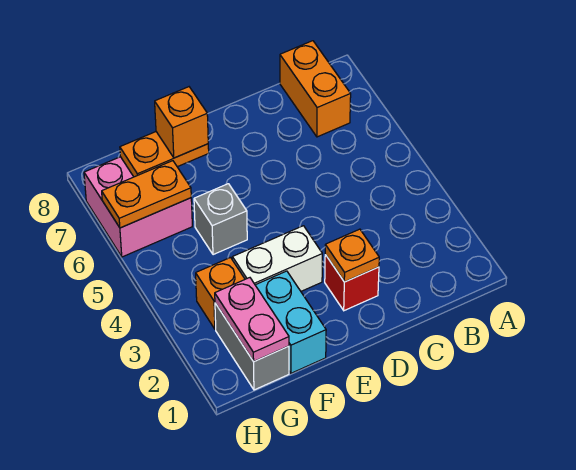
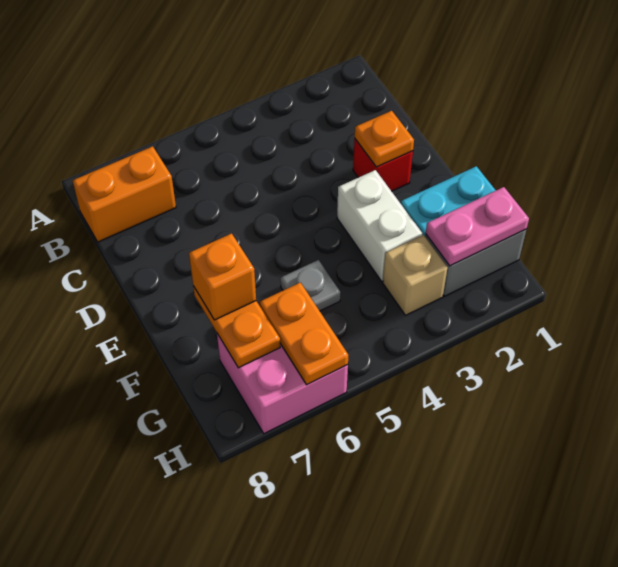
grey 1x1 brick [194,184,247,255] -> grey 1x1 plate [280,260,340,311]
orange 1x1 brick [196,258,245,329] -> tan 1x1 brick [383,235,448,315]

